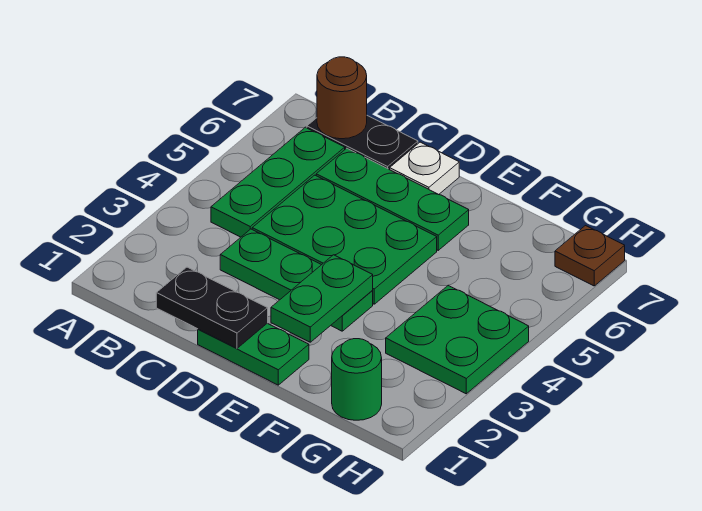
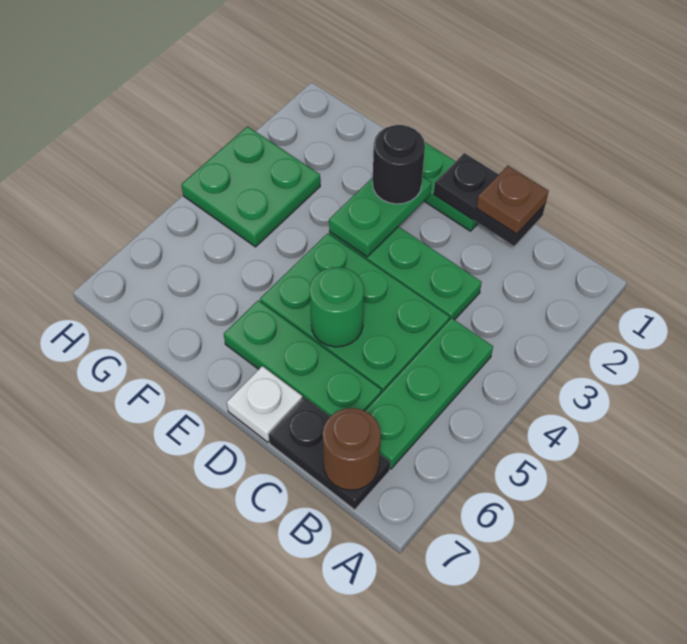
none -> black 1x1 round brick [372,125,425,204]
green 1x1 round brick [332,339,382,420] -> green 1x1 round brick moved to [310,267,364,347]
brown 1x1 plate [555,226,625,286] -> brown 1x1 plate moved to [476,166,549,234]

